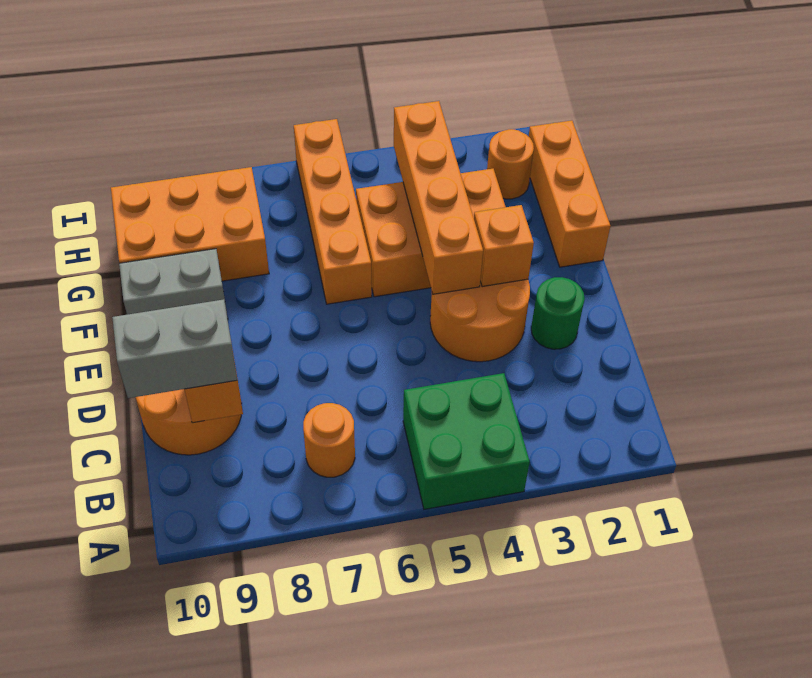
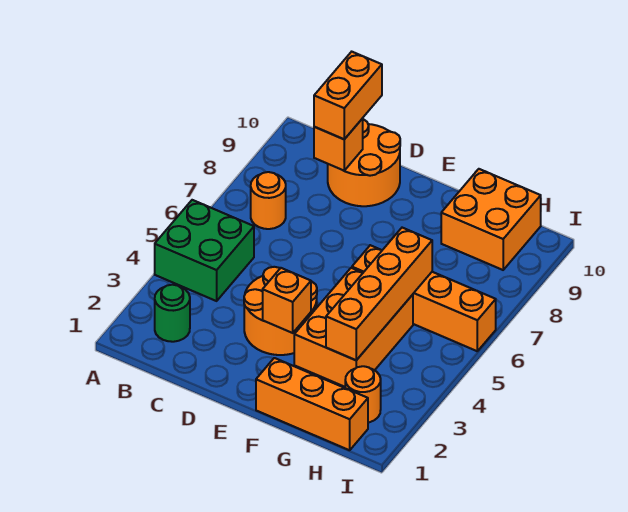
grey 1x2 brick [112,299,237,398] -> orange 1x2 brick [314,52,382,139]
green 1x1 round brick [531,277,585,349] -> green 1x1 round brick moved to [155,285,190,342]
orange 1x4 brick [394,101,483,294] -> orange 1x4 brick turned to [326,228,432,360]
grey 1x2 brick [119,249,228,319] -> none
orange 2x3 brick [111,167,269,281] -> orange 2x2 brick [441,169,541,270]

